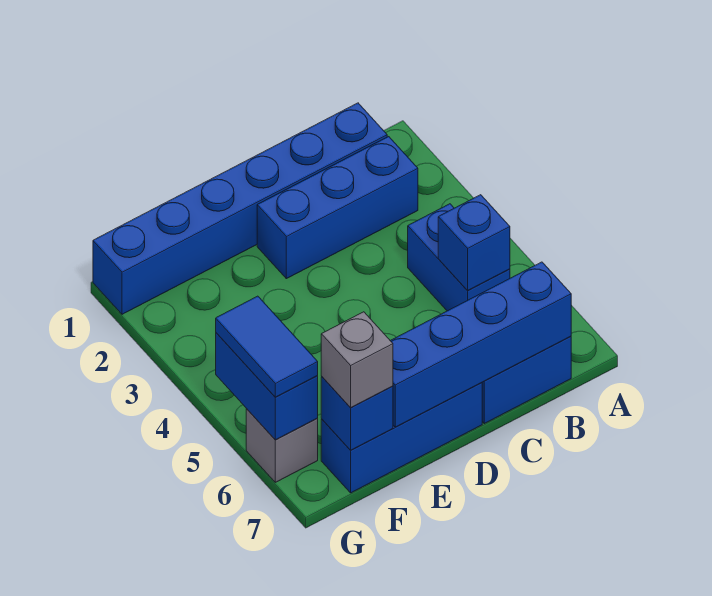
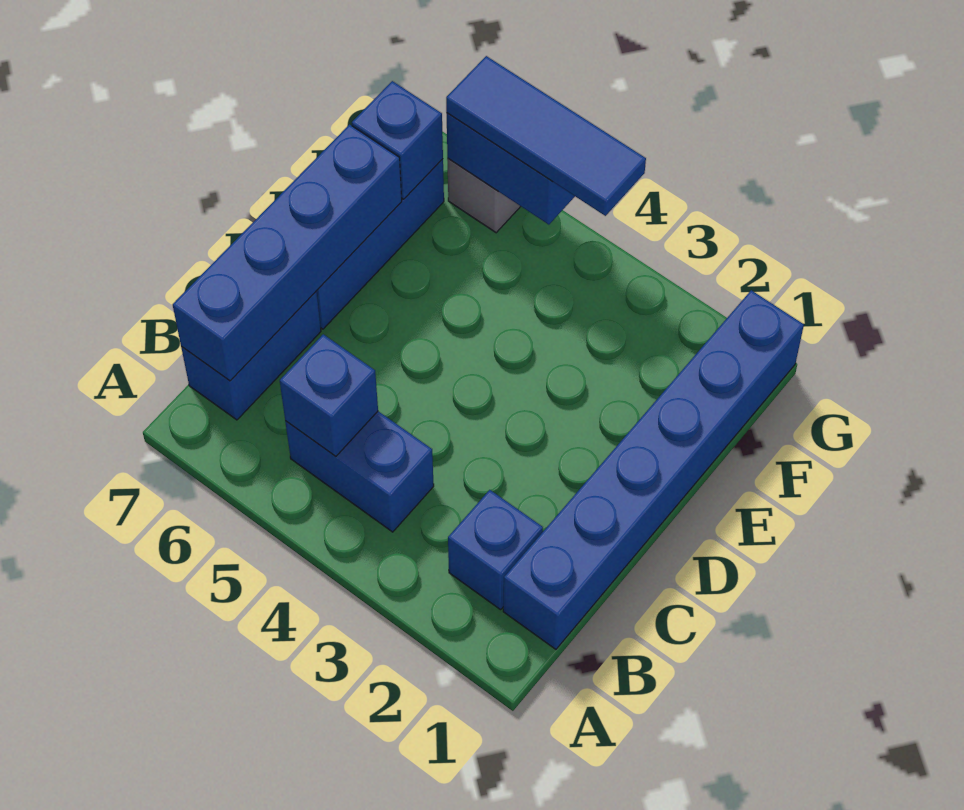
blue 1x3 brick [257,137,418,279] -> blue 1x1 brick [448,490,543,610]
grey 1x1 brick [321,312,393,407] -> none
blue 1x2 tile [216,296,318,397] -> blue 1x3 tile [446,56,646,216]

